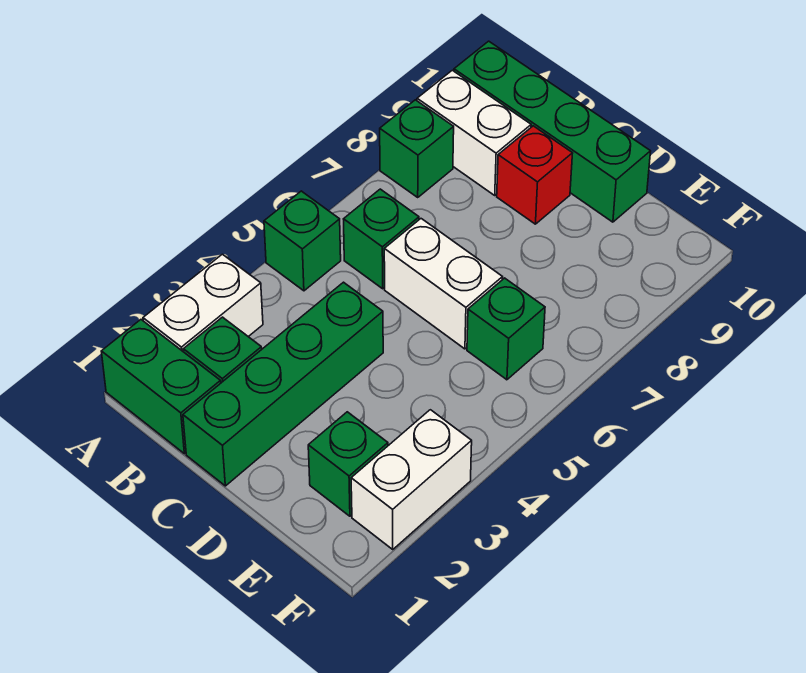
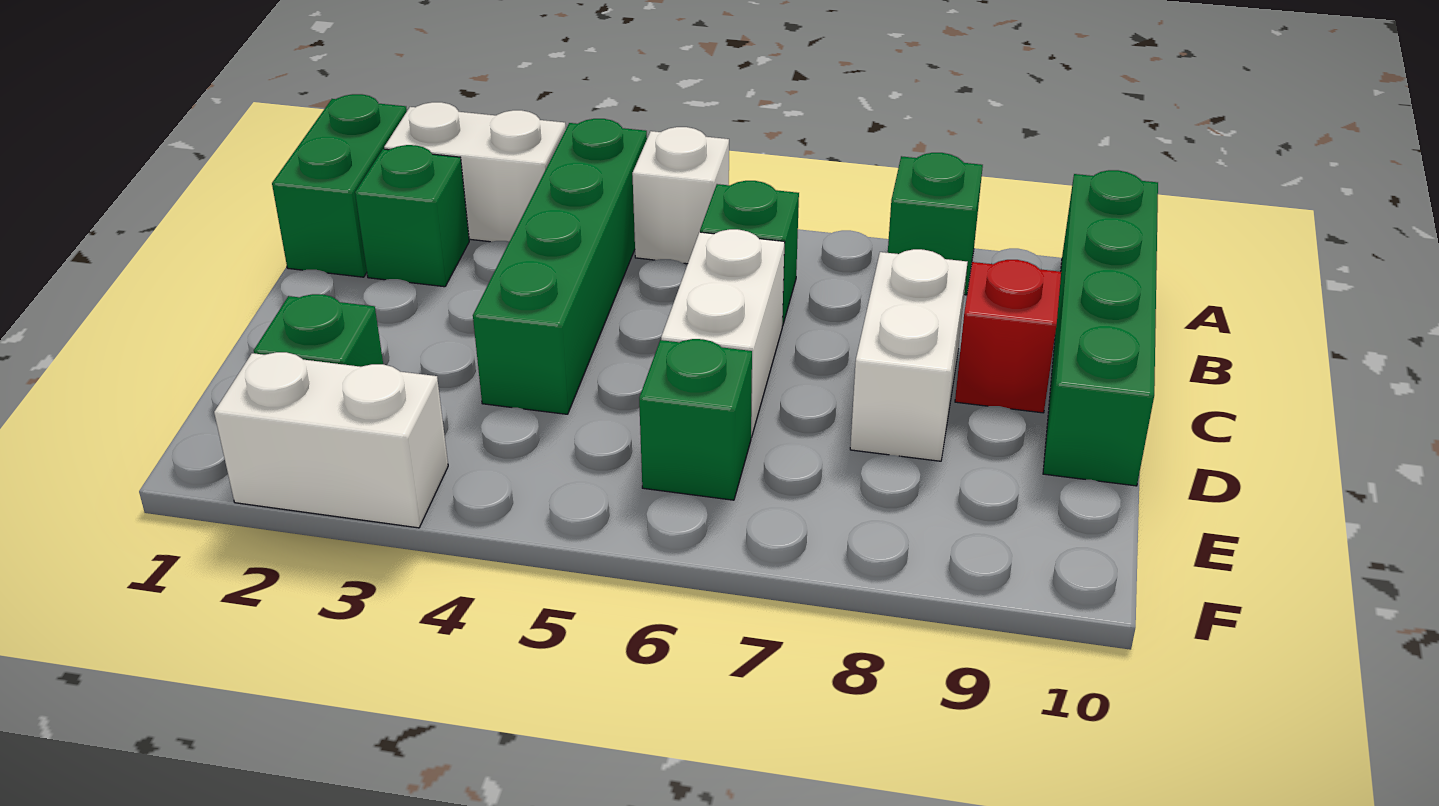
green 1x1 brick [264,191,341,291] -> white 1x1 brick [632,127,729,264]
white 1x2 brick [417,70,531,195] -> white 1x2 brick moved to [850,249,967,461]
green 1x4 brick [183,282,383,486] -> green 1x4 brick turned to [473,119,647,414]

